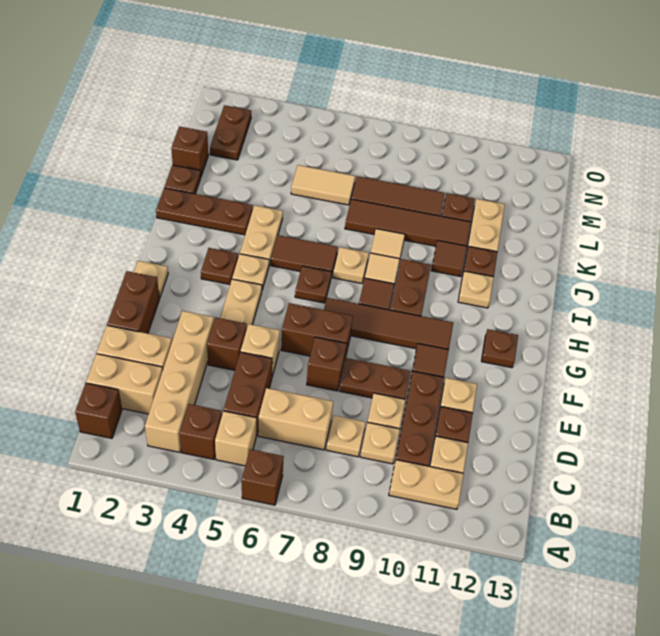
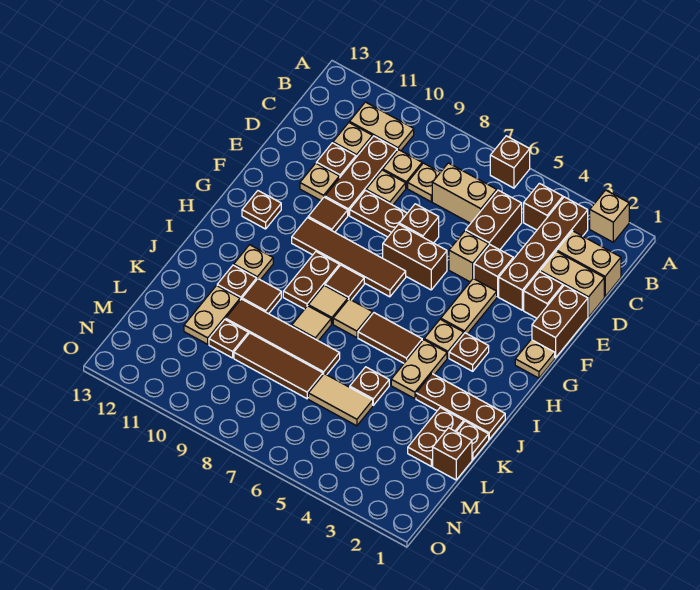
brown 1x1 brick [75,383,122,438] -> brown 1x1 brick moved to [524,272,563,318]
tan 1x4 brick [145,311,214,452] -> brown 1x4 brick [499,197,588,310]
tan 1x1 brick [215,411,256,466] -> tan 1x1 brick moved to [590,190,629,242]
brown 1x1 plate [295,266,332,303] -> brown 1x1 plate moved to [350,367,389,405]
tan 1x1 plate [333,247,369,284] -> tan 1x1 tile [333,299,373,338]
brown 1x2 plate [210,105,251,160] -> brown 1x2 plate moved to [408,408,464,466]

